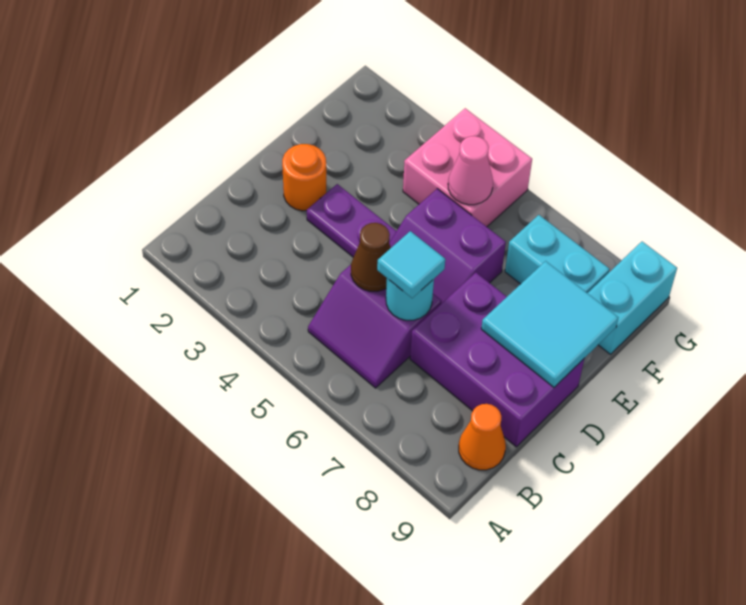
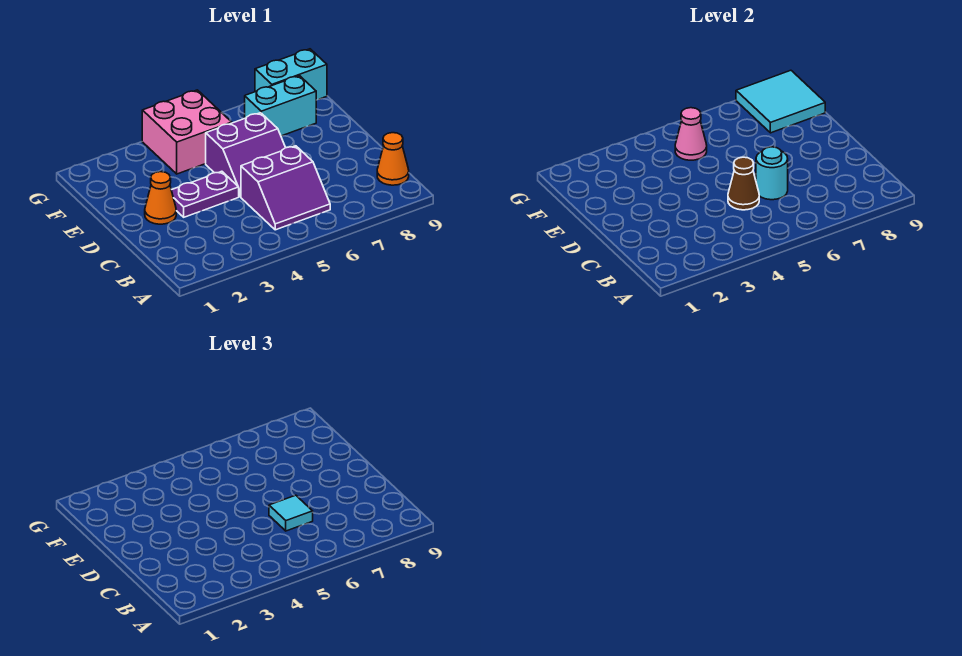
purple 2x3 brick [410,273,584,447] -> none
orange 1x1 round brick [282,144,326,211] -> orange 1x1 cone [145,172,176,224]
cyan 2x2 tile [481,261,619,387] -> cyan 2x2 tile moved to [736,70,825,133]
cyan 1x2 brick [588,242,677,354] -> cyan 1x2 brick turned to [255,49,327,100]

